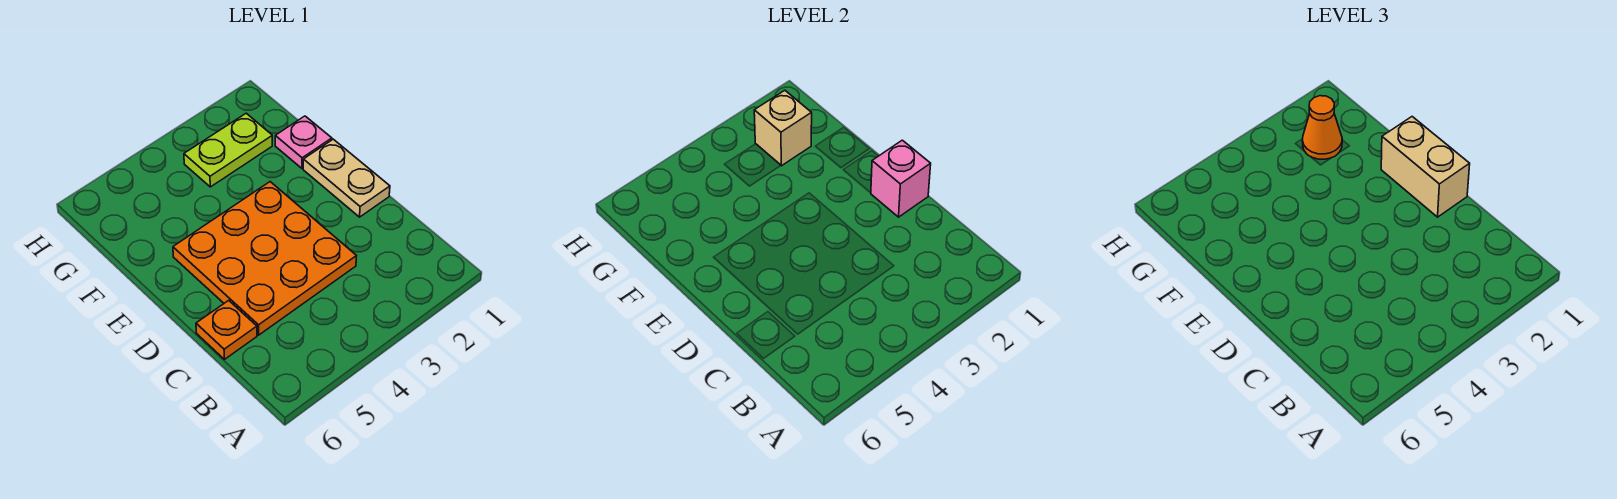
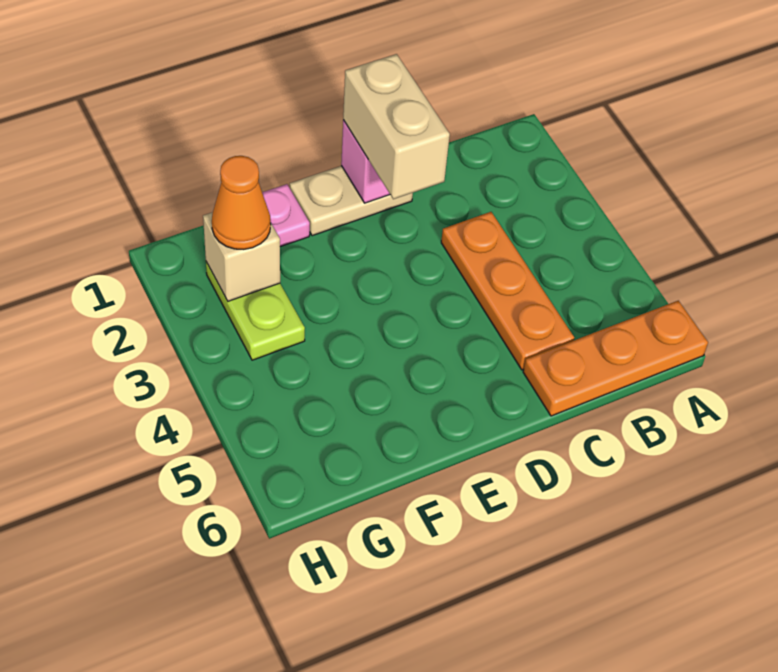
orange 3x3 plate [173,182,356,335] -> orange 1x3 plate [441,212,574,370]
orange 1x1 plate [196,300,257,359] -> orange 1x3 plate [523,301,708,416]
tan 1x2 brick [1381,117,1470,217] -> tan 1x2 brick turned to [343,54,450,199]

